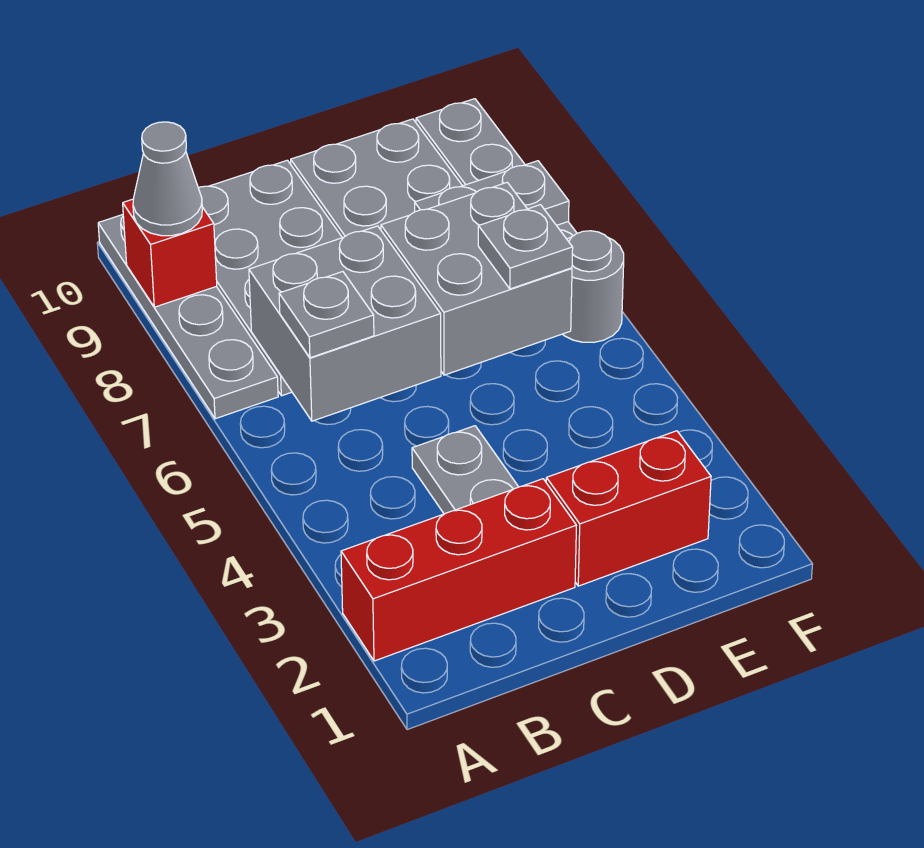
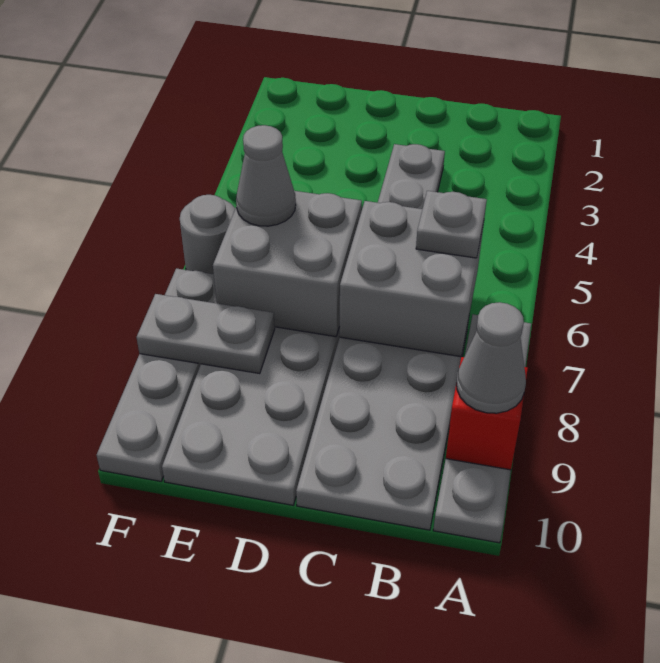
red 1x3 brick [341,479,576,661] -> none
red 1x2 brick [546,431,711,586] -> none
grey 1x1 plate [478,205,573,289] -> grey 1x1 cone [236,125,296,226]

